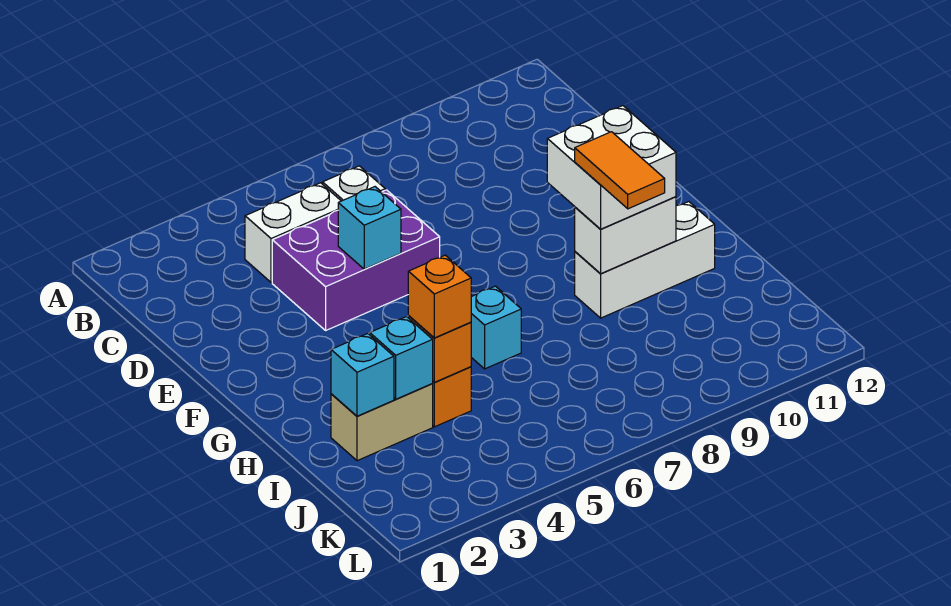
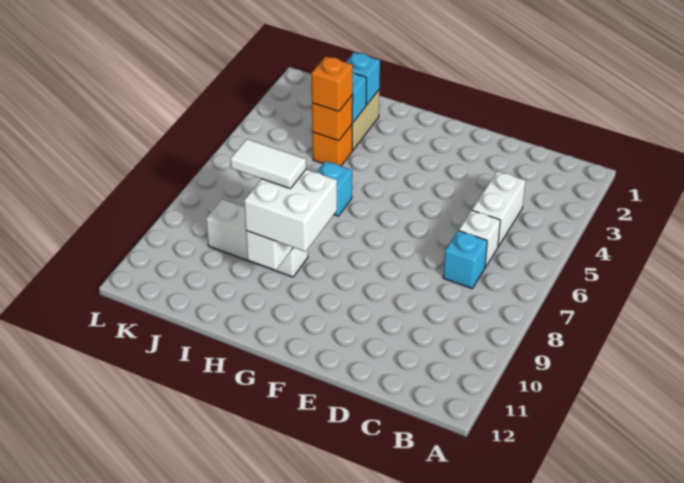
purple 2x3 brick [272,190,440,330] -> none
cyan 1x1 brick [338,187,401,269] -> cyan 1x1 brick moved to [443,230,487,288]
white 1x3 brick [575,202,715,318] -> white 1x3 brick turned to [206,199,308,277]
orange 1x2 tile [575,132,665,209] -> white 1x2 tile [230,139,306,188]

